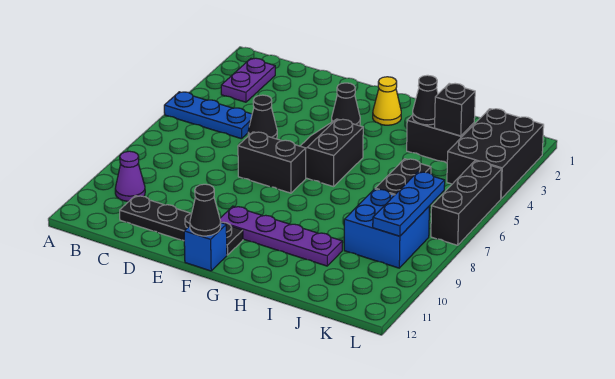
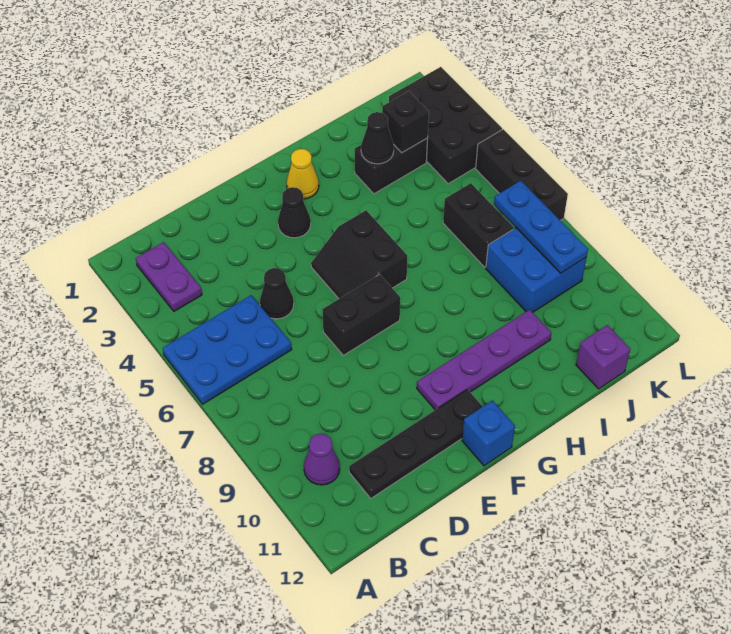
blue 1x3 plate [164,92,252,139] -> blue 2x3 plate [163,295,292,404]
black 1x1 cone [190,184,221,236] -> none
none -> purple 1x1 brick [576,325,630,389]

